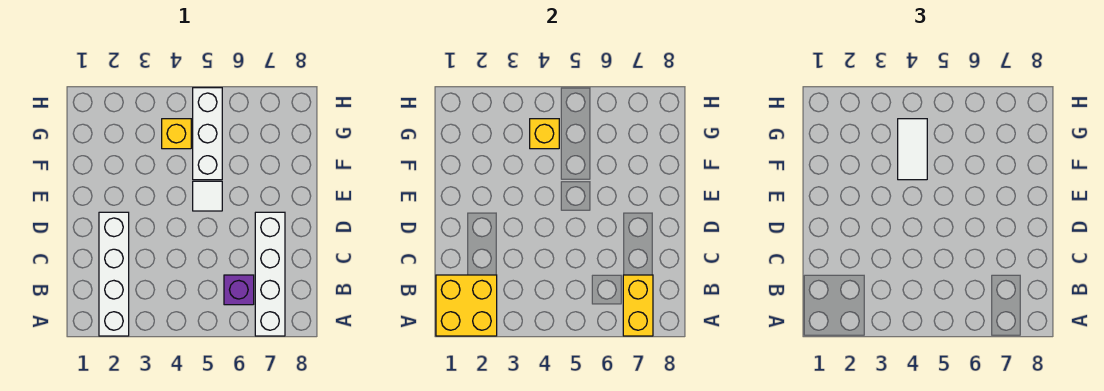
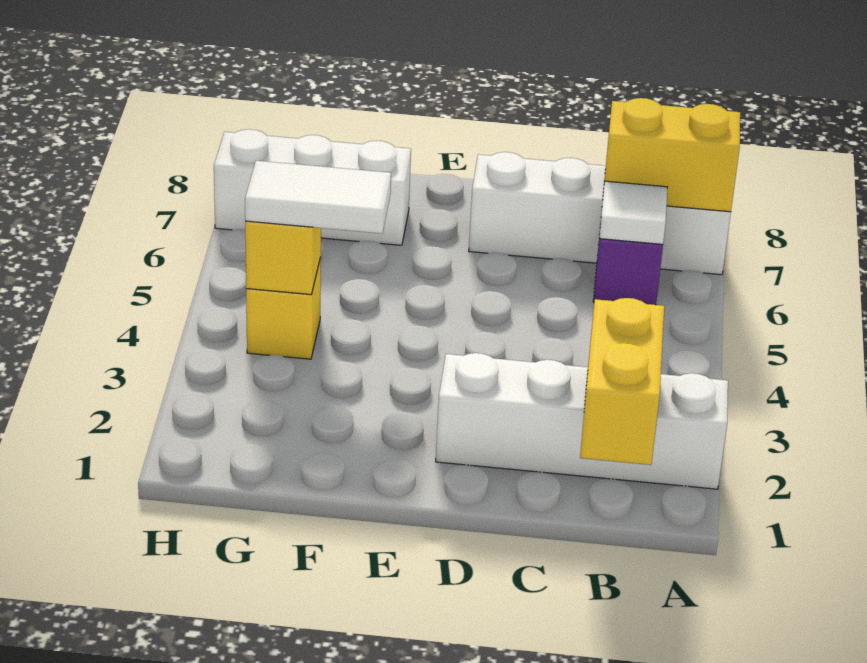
yellow 2x2 brick [436,275,497,336] -> yellow 1x2 brick [580,298,664,465]
white 1x1 tile [193,181,222,211] -> white 1x1 tile moved to [599,181,667,244]
white 1x3 brick [193,88,222,180] -> white 1x3 brick moved to [214,129,411,245]

